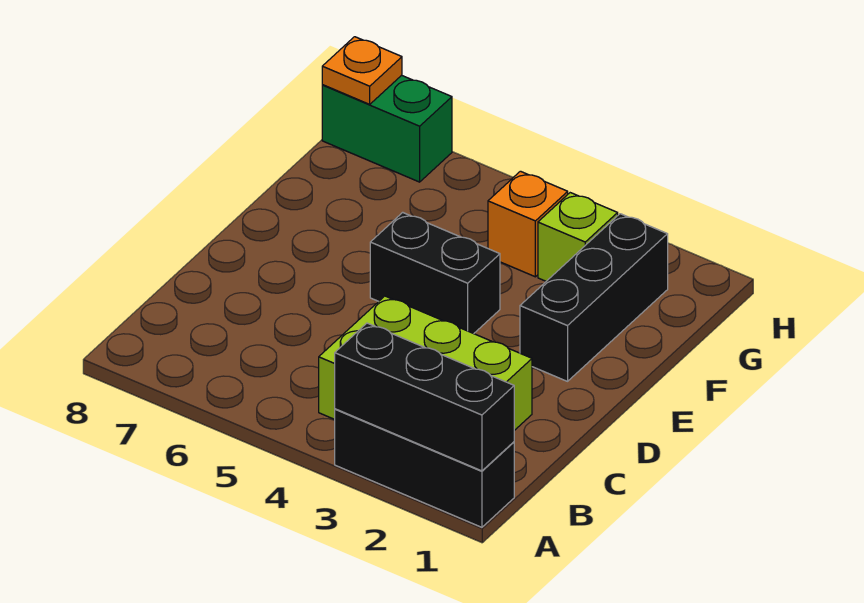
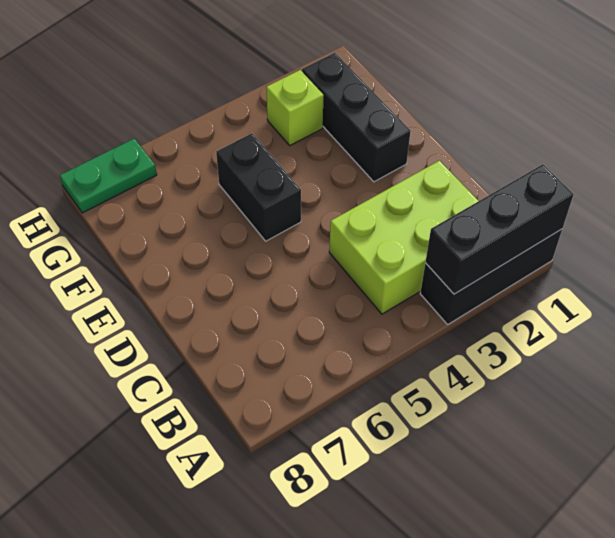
black 1x2 brick [370,212,500,334] -> black 1x2 brick turned to [216,133,301,241]
orange 1x1 brick [488,171,568,277] -> none
green 1x2 brick [322,75,452,182] -> green 1x2 plate [60,139,157,213]
orange 1x1 plate [322,37,402,104] -> none

